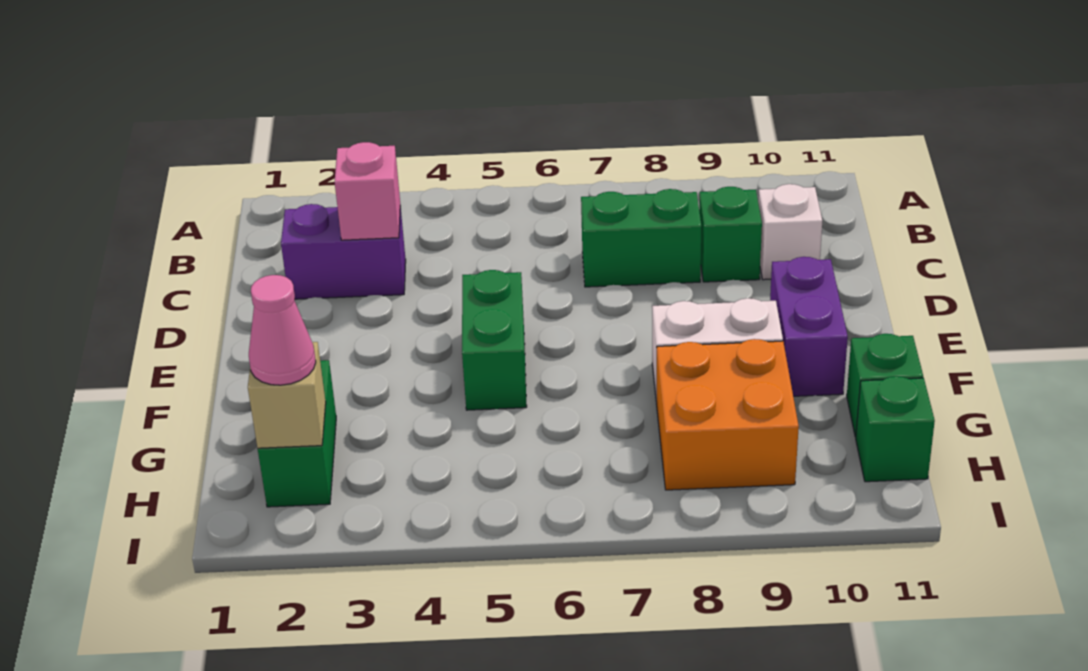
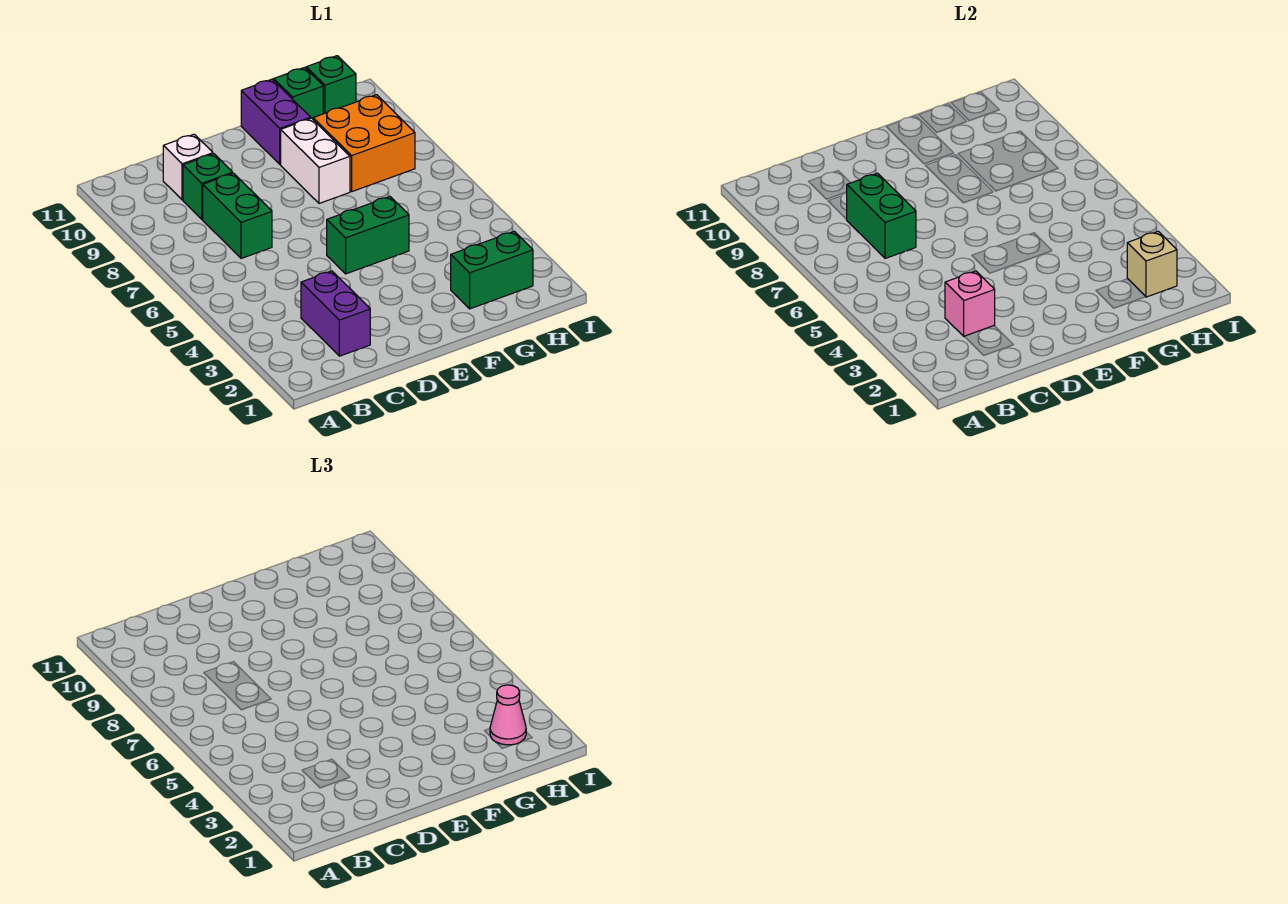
none -> green 1x2 brick [846,173,916,258]
purple 1x2 brick [770,257,848,396] -> purple 1x2 brick turned to [241,79,311,164]

